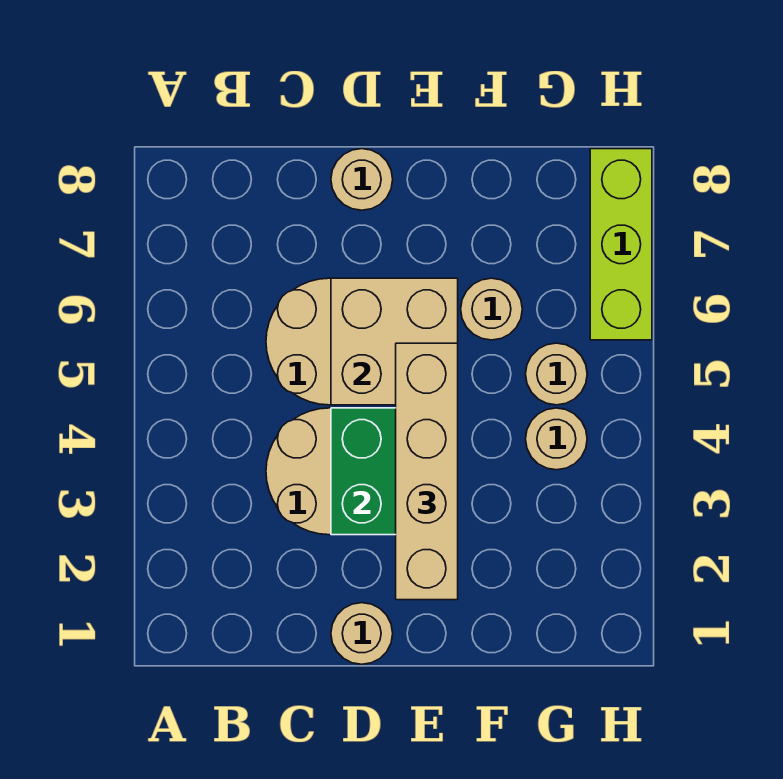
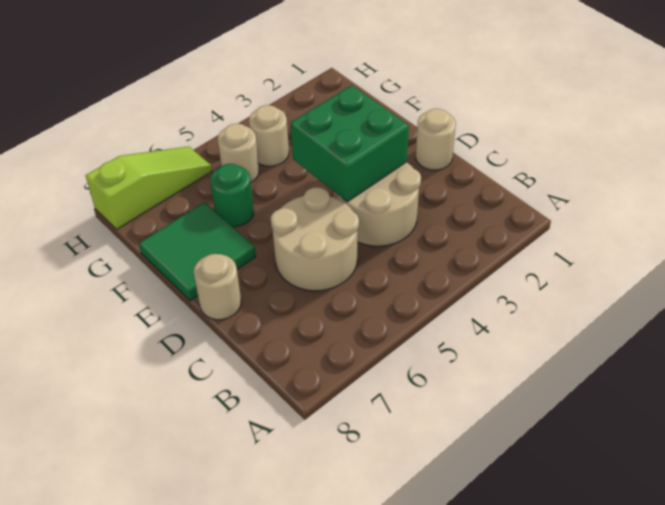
tan 2x2 brick [331,278,458,405] -> none
tan 1x4 brick [396,343,458,600] -> none
none -> green 2x2 tile [139,202,256,301]
tan 1x1 round brick [461,278,522,340] -> green 1x1 round brick [210,164,254,227]
lime 1x3 brick [590,149,652,340] -> lime 1x3 slope [86,146,212,229]

